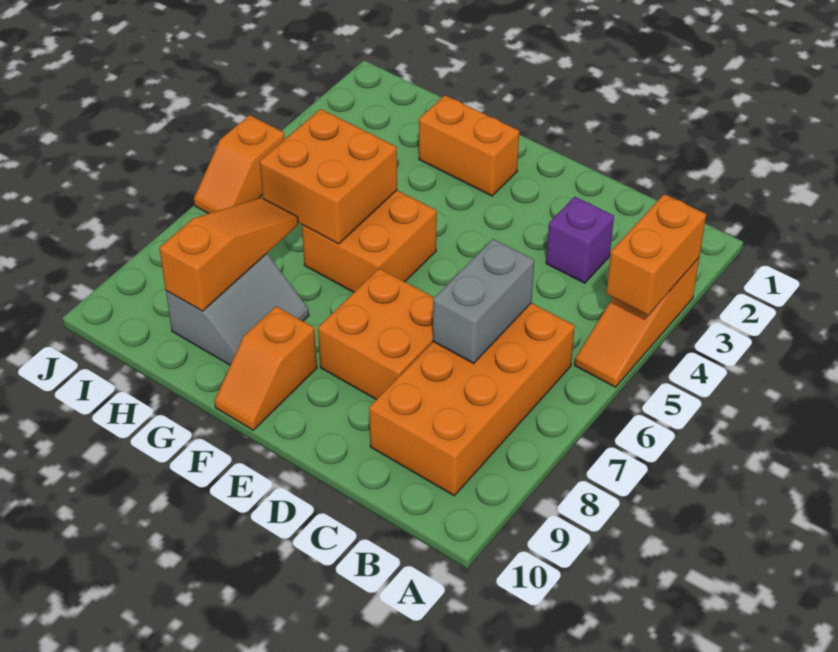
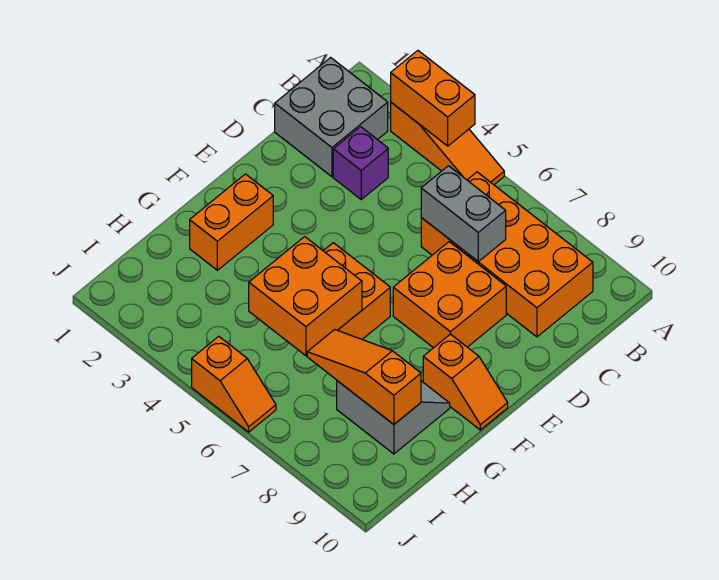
none -> grey 2x2 brick [275,58,388,177]

